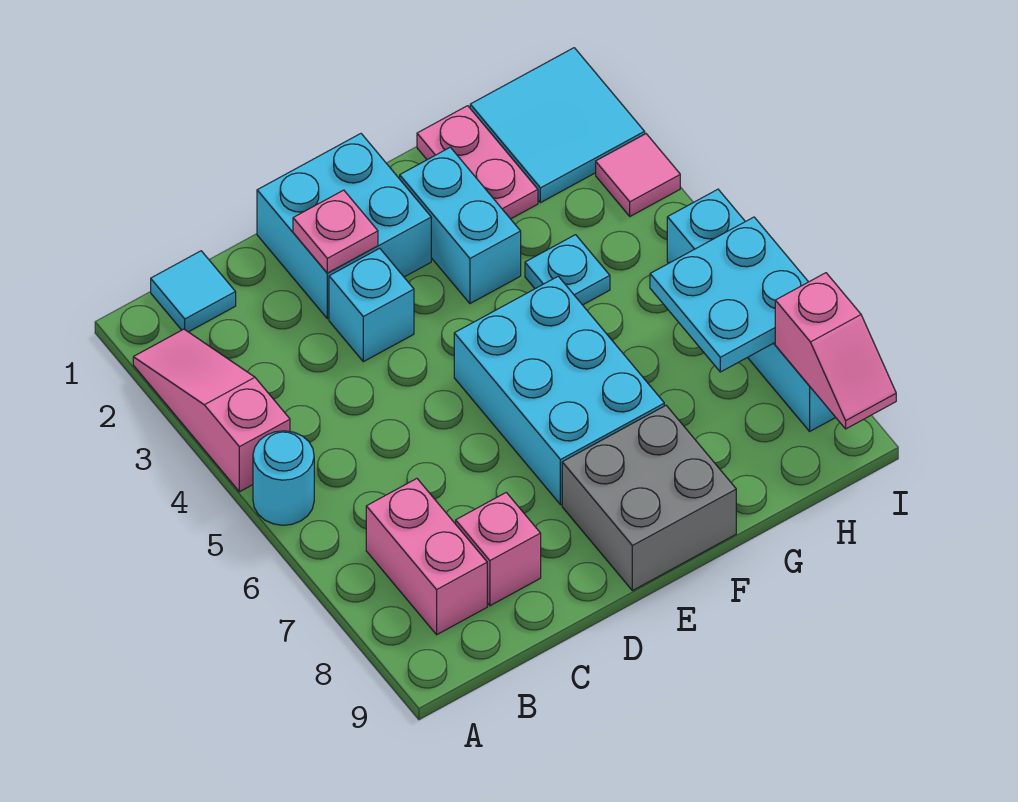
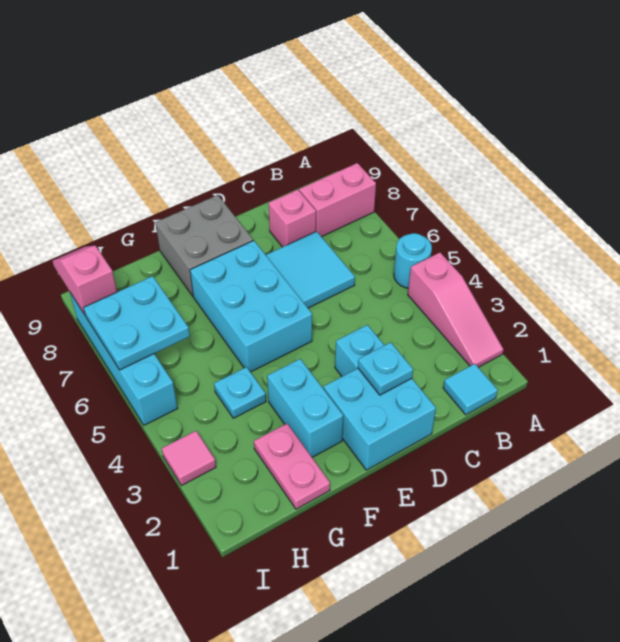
pink 1x2 brick [366,479,487,635] -> pink 1x2 brick turned to [299,163,376,237]
pink 1x1 plate [293,190,378,273] -> cyan 1x1 plate [358,342,413,395]
cyan 2x2 tile [470,48,645,203] -> cyan 2x2 tile moved to [266,231,355,308]

